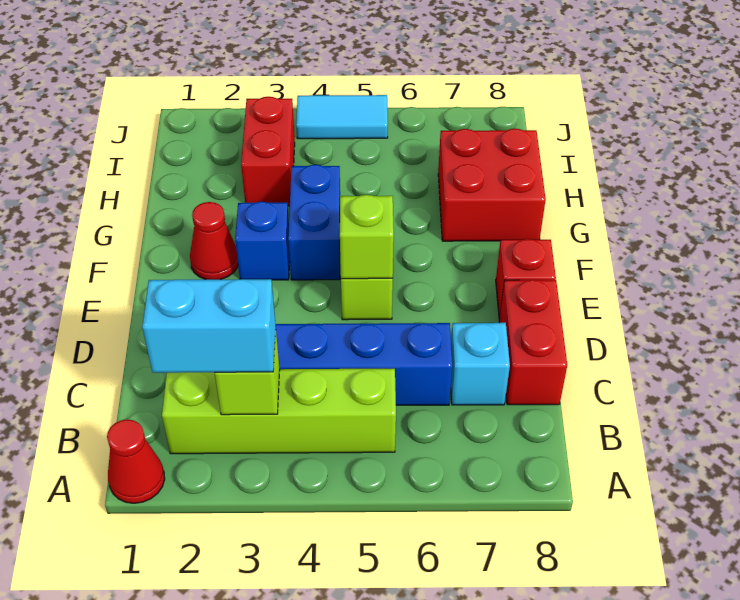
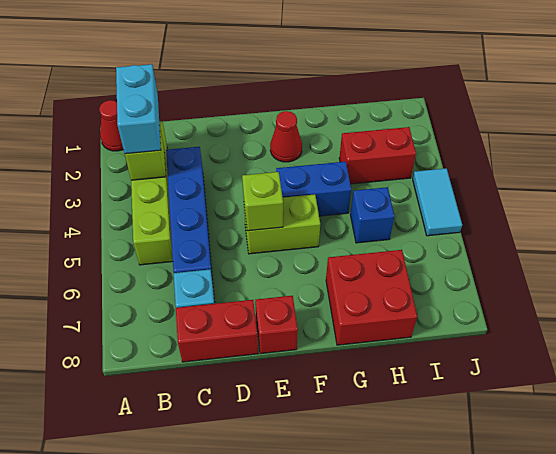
blue 1x1 brick [235,202,290,280] -> blue 1x1 brick moved to [350,187,394,243]

